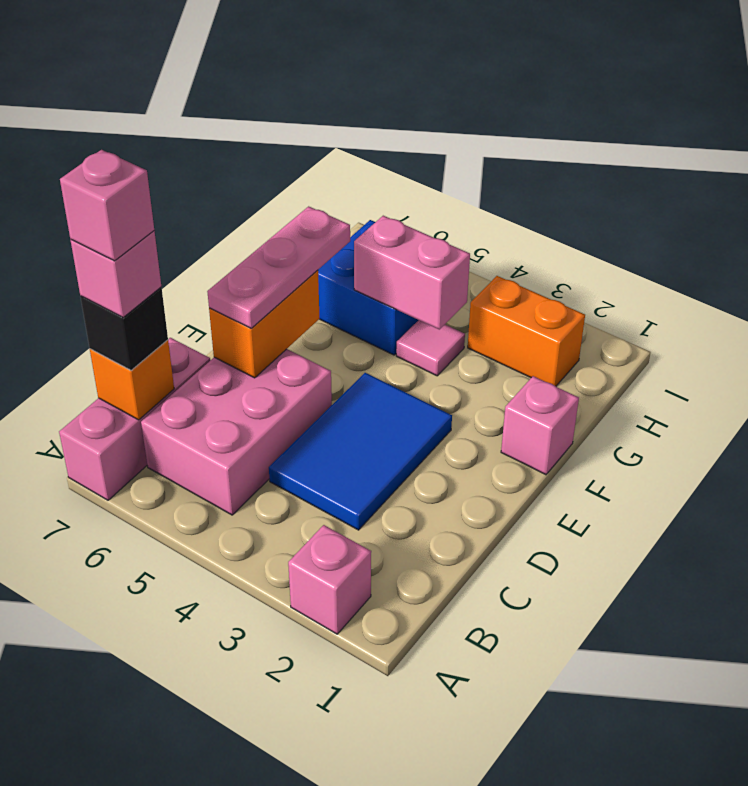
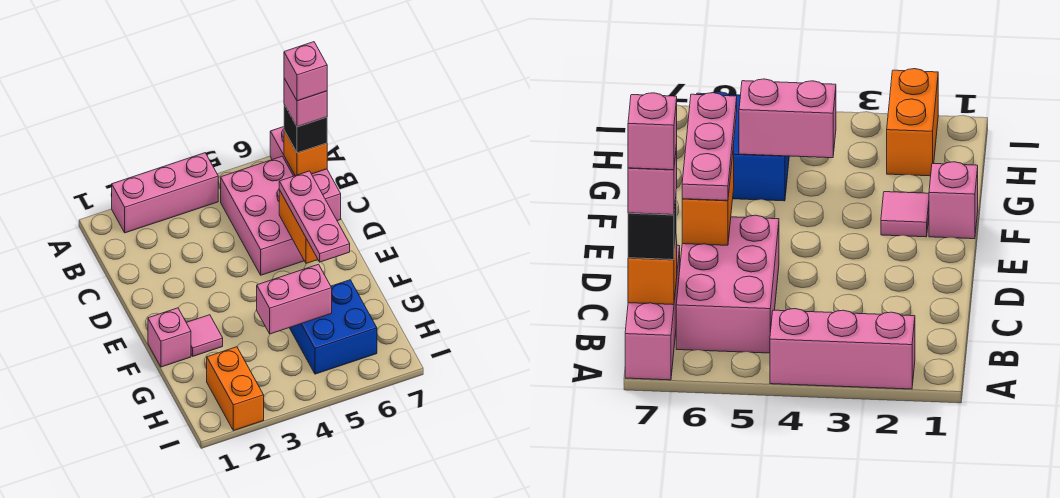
pink 1x1 brick [288,525,371,634] -> pink 1x3 brick [112,153,218,233]
blue 2x3 tile [269,373,452,530] -> none
pink 1x1 tile [396,320,465,376] -> pink 1x1 tile moved to [186,315,223,356]
orange 1x2 brick [468,276,585,386] -> orange 1x2 brick turned to [207,347,264,431]

